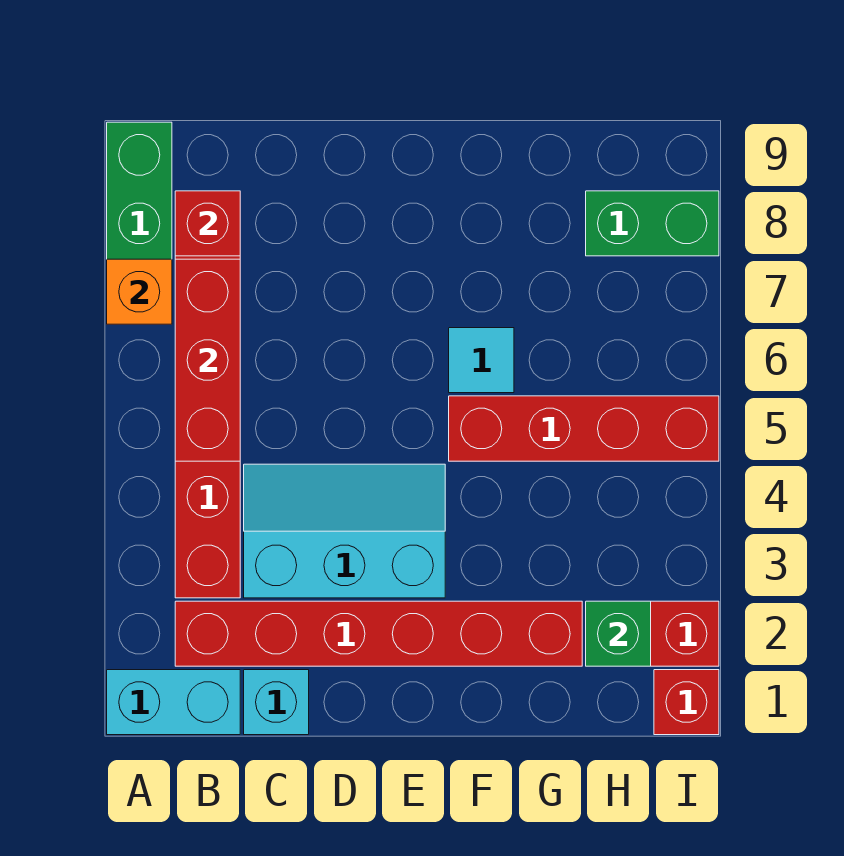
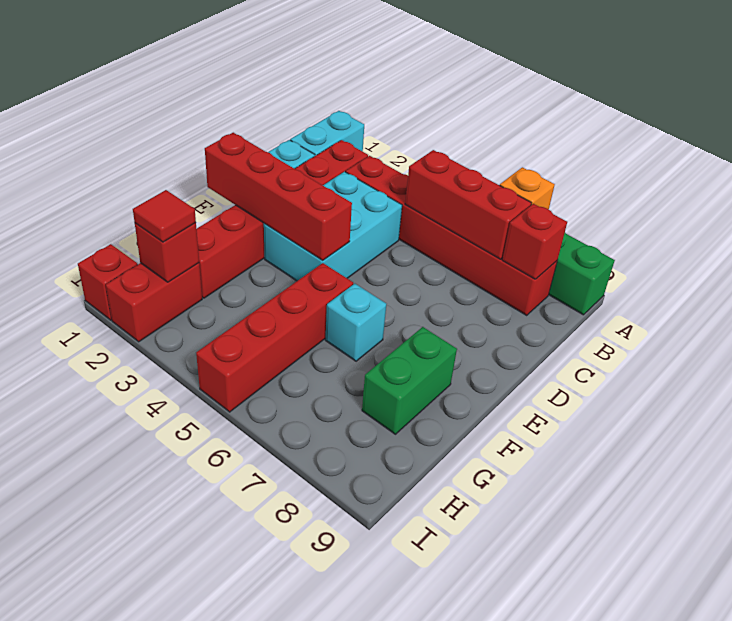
cyan 2x3 slope [244,464,445,598] -> cyan 2x3 brick [264,172,402,281]
none -> red 1x4 brick [205,133,352,260]
cyan 1x1 tile [449,328,514,393] -> cyan 1x1 brick [325,284,386,361]
green 1x1 brick [586,601,651,666] -> red 1x1 brick [135,223,199,282]
none -> red 1x1 tile [133,190,196,242]
green 1x2 brick [586,191,719,256] -> green 1x2 brick moved to [362,327,457,434]

